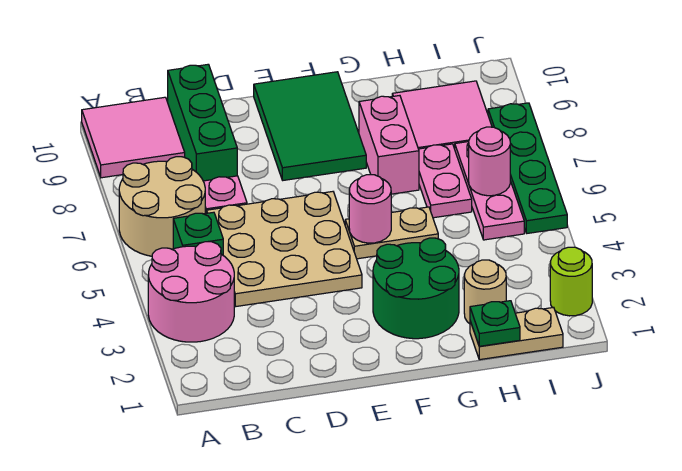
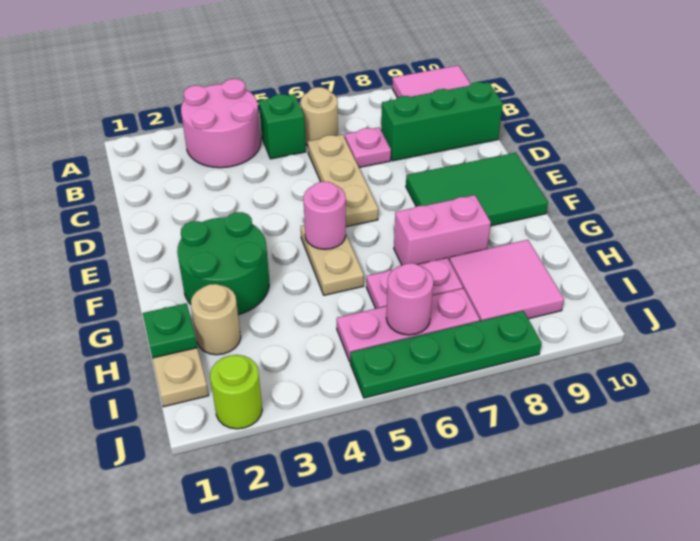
tan 2x2 round brick [119,157,205,256] -> tan 1x1 round brick [301,87,338,146]
tan 3x3 plate [207,192,362,307] -> tan 1x3 plate [308,134,378,227]

